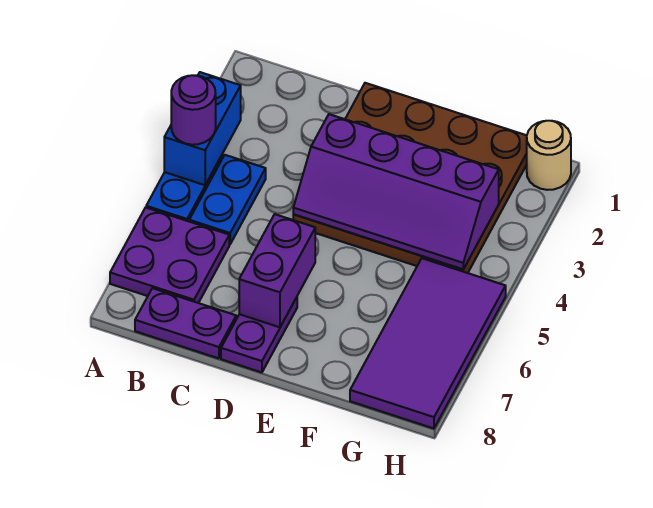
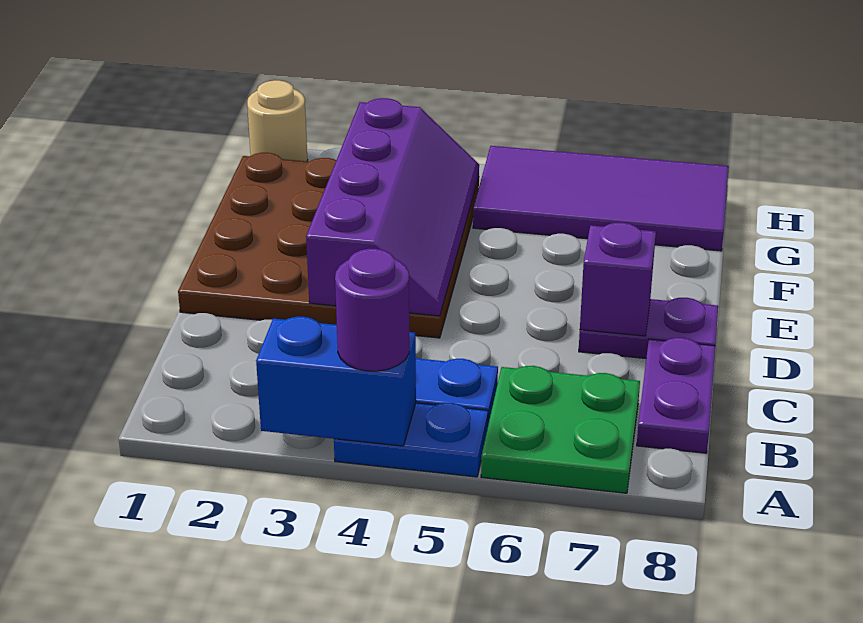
purple 2x2 plate [110,207,229,303] -> green 2x2 plate [481,366,640,493]
purple 1x2 brick [239,214,315,327] -> purple 1x1 brick [580,223,656,336]

